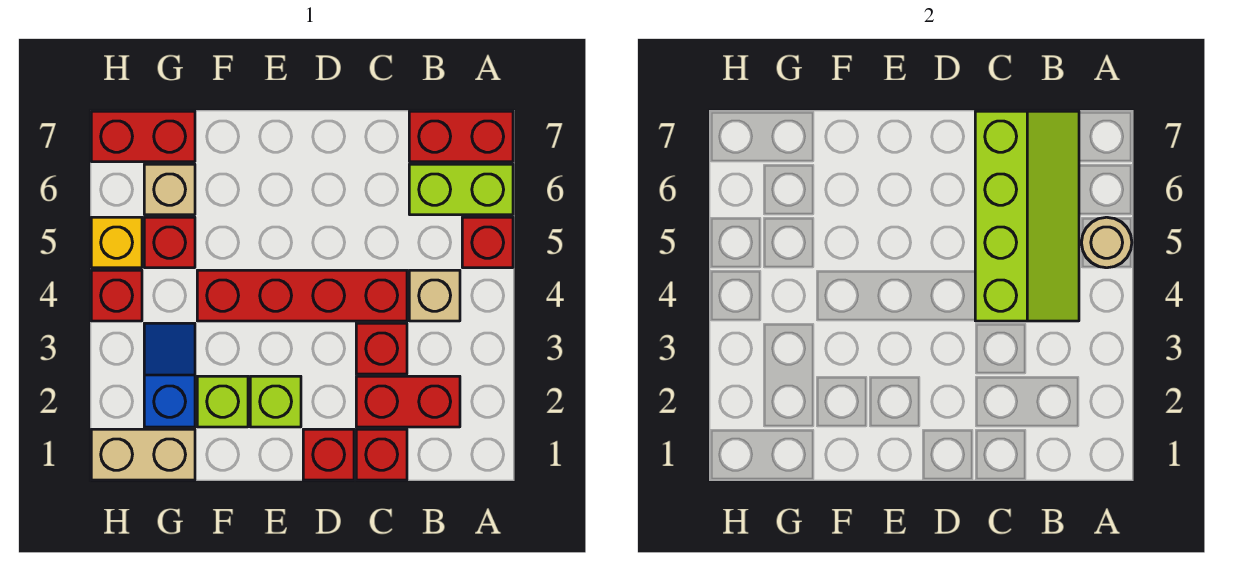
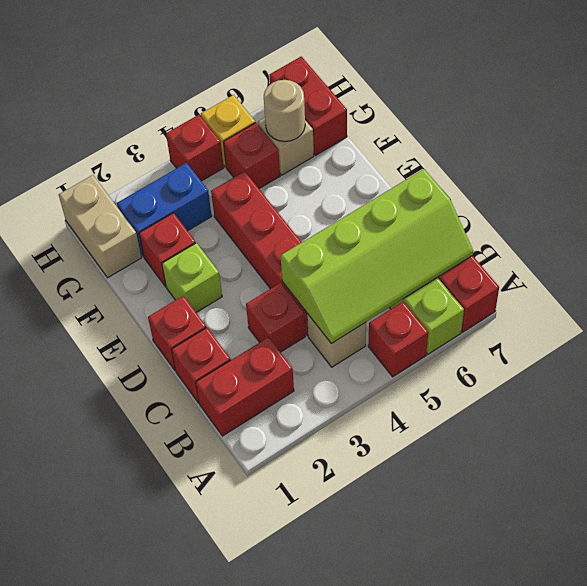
tan 1x1 round brick [1082,217,1132,268] -> tan 1x1 round brick moved to [264,80,305,142]
red 1x2 brick [356,376,460,427] -> red 1x2 brick turned to [196,337,294,436]
lime 1x1 brick [197,376,248,427] -> red 1x1 brick [139,213,196,287]
blue 1x2 slope [144,323,195,427] -> blue 1x2 brick [117,163,212,257]

